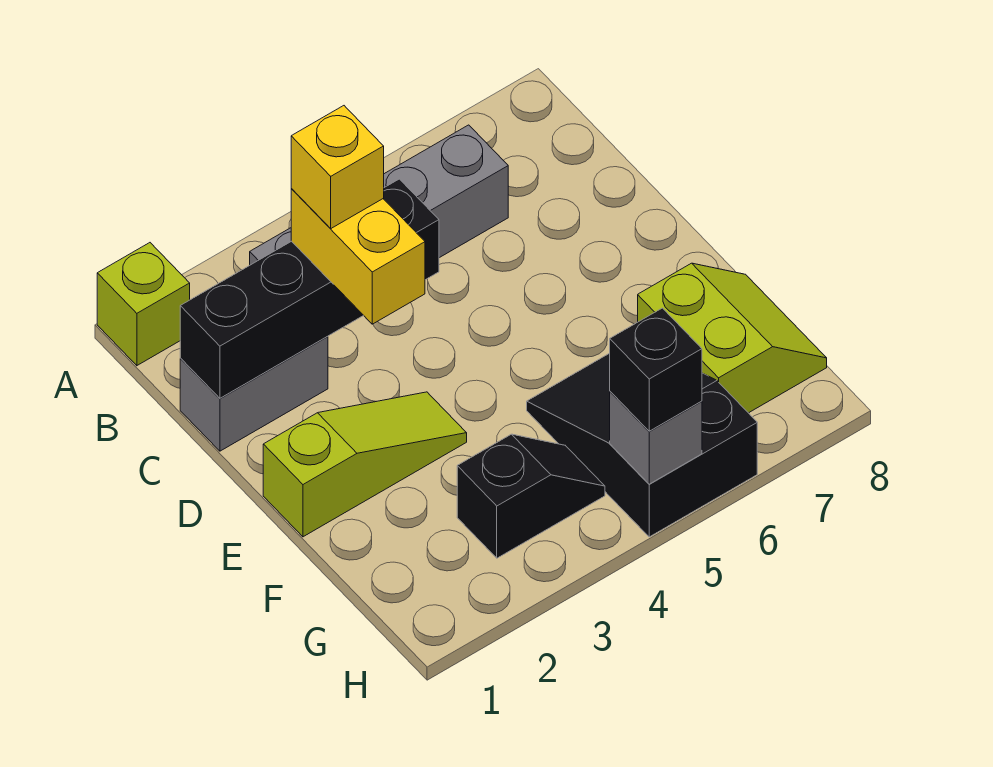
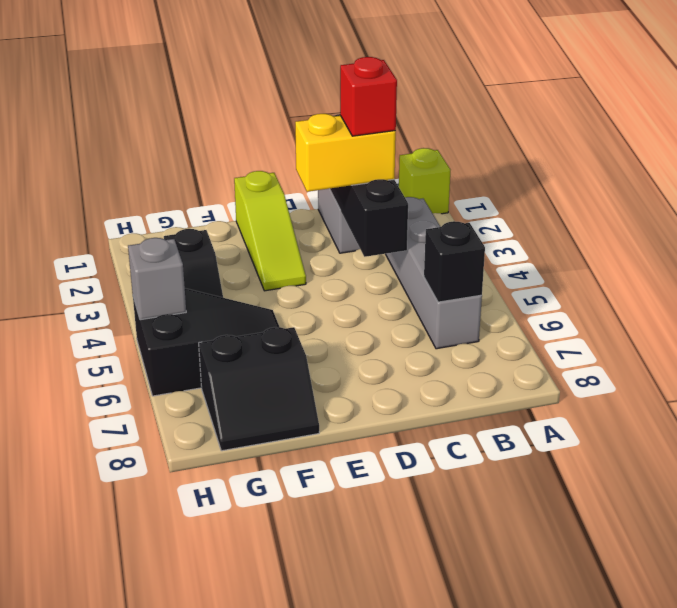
yellow 1x1 brick [291,106,384,229] -> red 1x1 brick [340,57,397,136]
lime 2x2 slope [638,263,827,413] -> black 2x2 slope [199,327,319,451]
black 1x1 brick [610,308,702,431] -> black 1x1 brick moved to [424,221,485,302]

